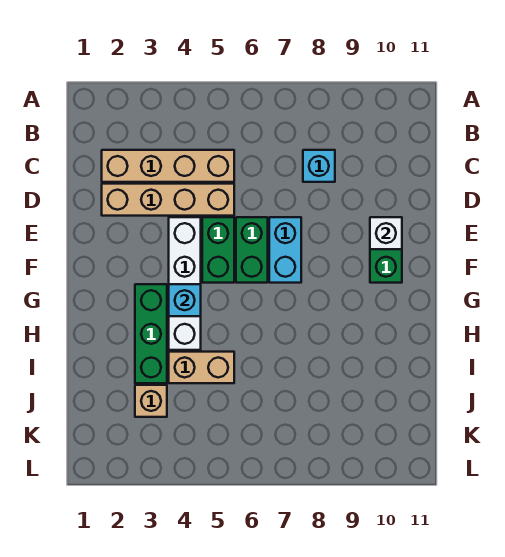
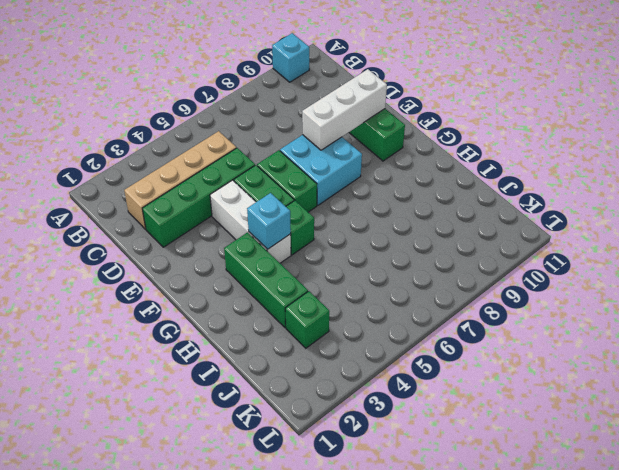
cyan 1x1 brick [303,150,335,182] -> cyan 1x1 brick moved to [272,33,309,82]
tan 1x4 brick [102,184,234,216] -> green 1x4 brick [142,148,255,247]
white 1x4 brick [169,217,201,350] -> white 1x3 brick [210,180,291,263]
cyan 1x2 brick [269,217,301,283] -> cyan 2x2 brick [280,135,362,205]
white 1x1 brick [370,217,402,249] -> white 1x3 brick [302,69,387,150]
none -> green 1x1 brick [286,201,314,255]
tan 1x2 brick [169,352,234,383] -> none
tan 1x1 brick [135,385,167,417] -> green 1x1 brick [285,291,329,348]

